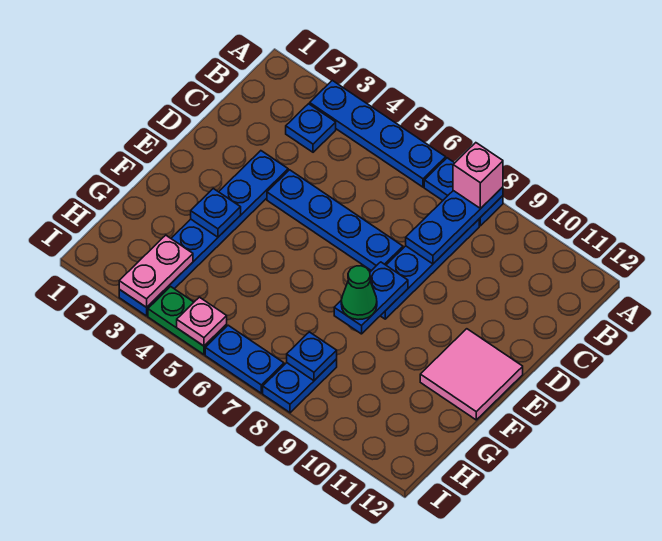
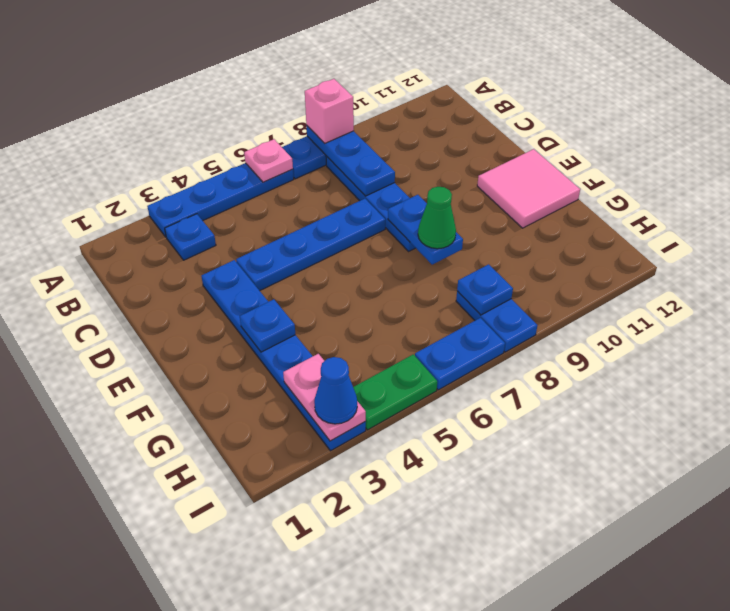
none -> blue 1x1 cone [314,357,357,424]
pink 1x1 plate [177,297,227,346] -> pink 1x1 plate moved to [244,139,293,182]

